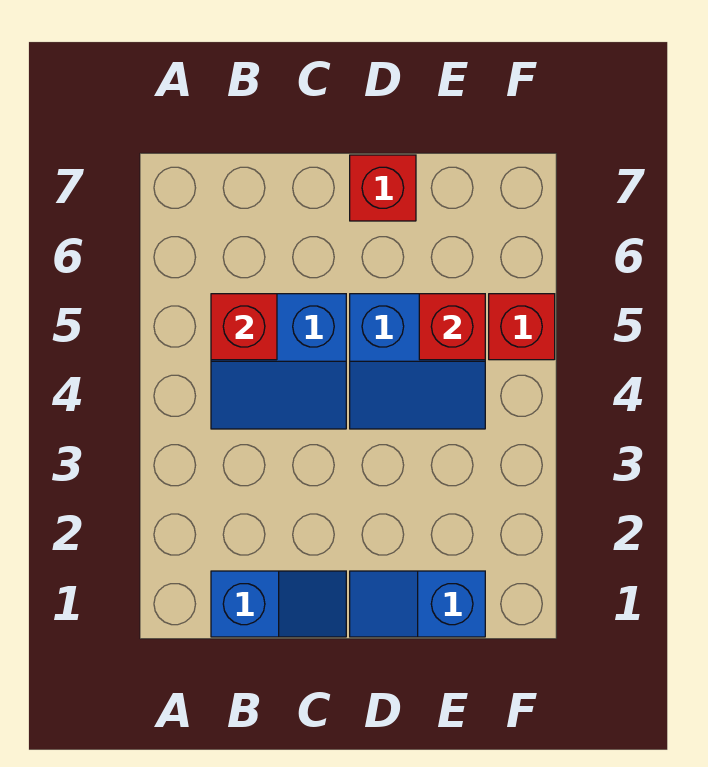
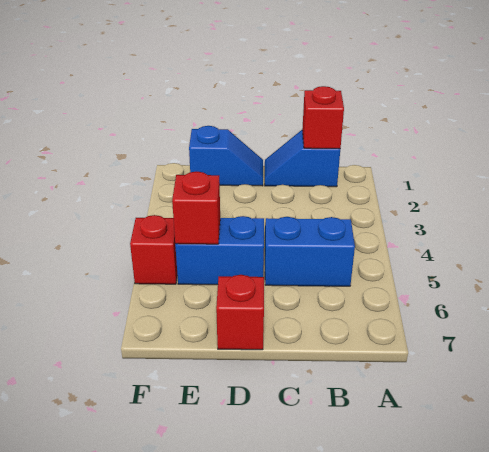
red 1x1 brick [211,294,277,360] -> red 1x1 brick moved to [302,86,344,149]

